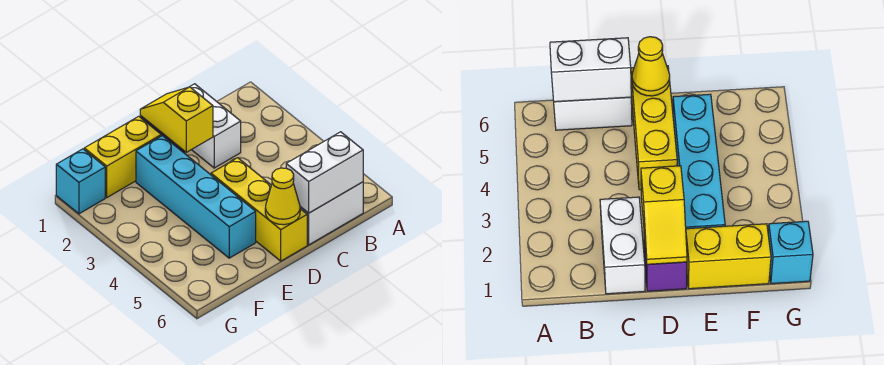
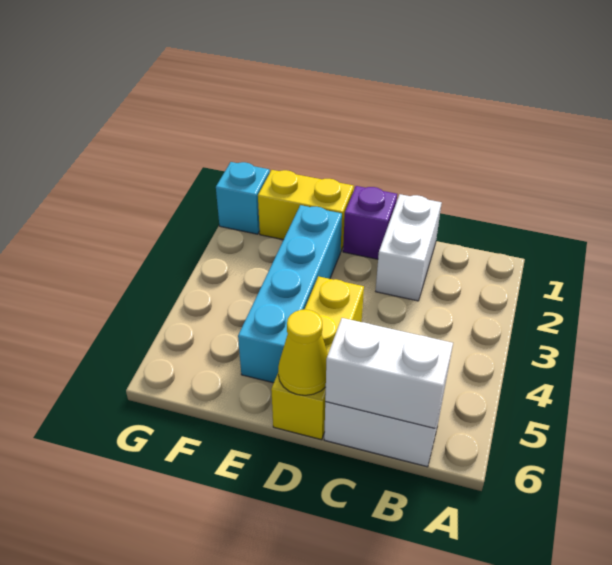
yellow 1x2 slope [140,87,213,152] -> none

